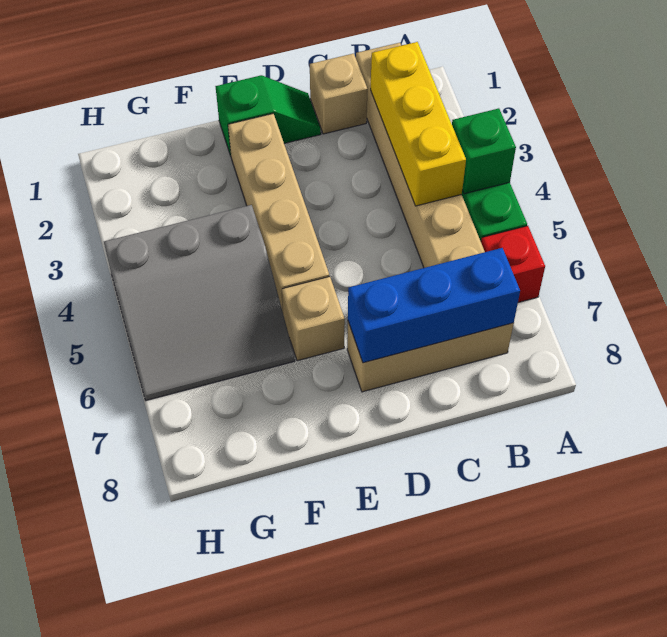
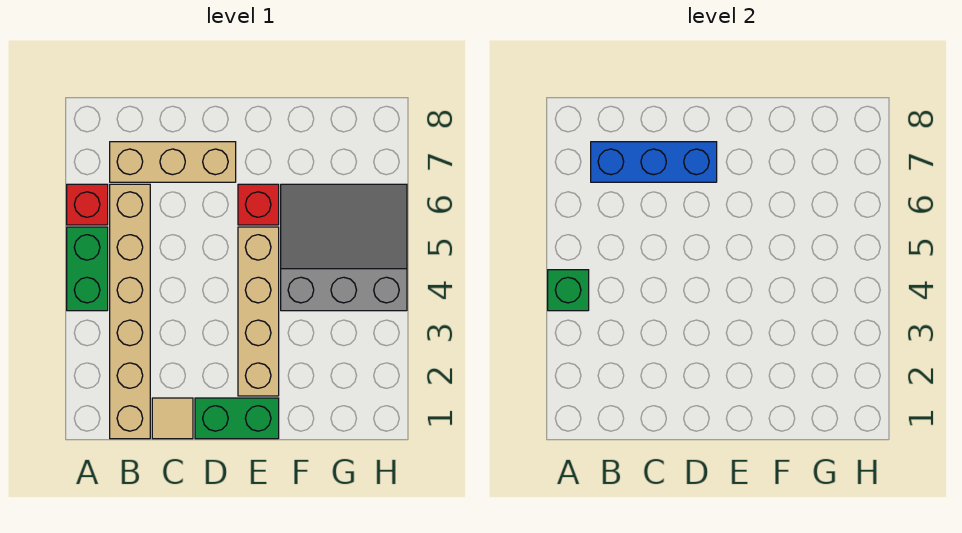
yellow 1x3 brick [371,42,466,206] -> none
tan 1x1 brick [310,54,368,134] -> tan 1x1 tile [152,398,193,439]
green 1x2 slope [215,75,321,156] -> green 1x2 brick [195,398,279,439]
tan 1x1 brick [282,277,345,361] -> red 1x1 brick [238,184,279,225]

